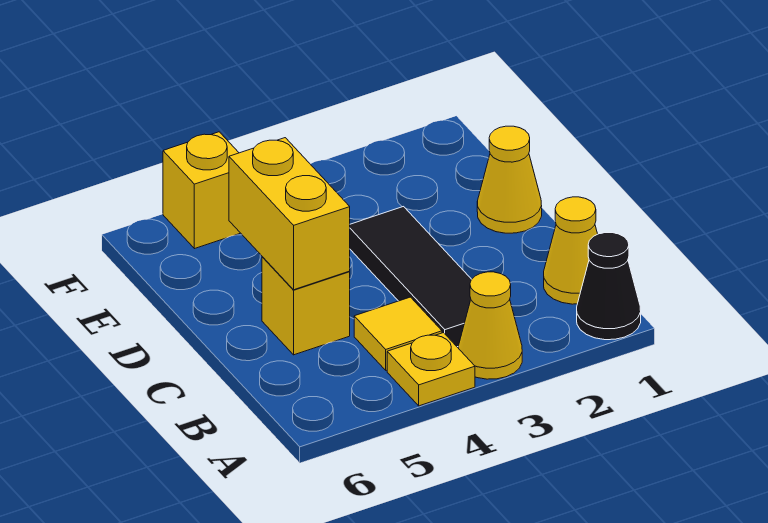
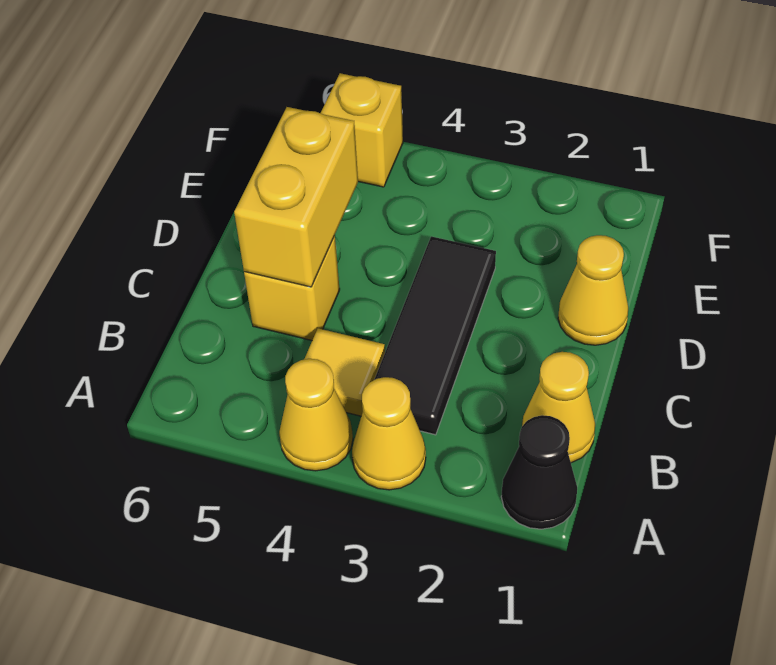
yellow 1x1 plate [387,333,475,406] -> yellow 1x1 cone [279,359,353,471]

